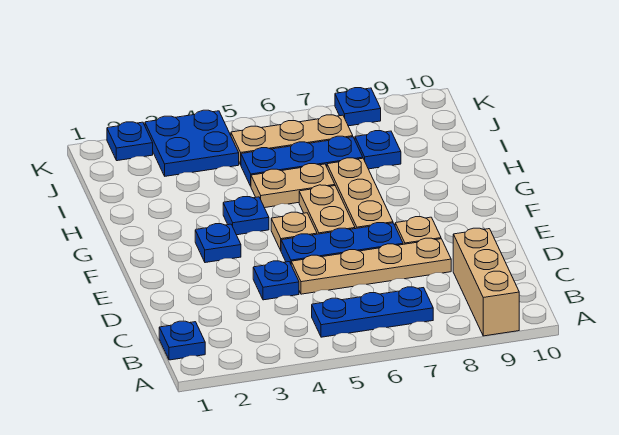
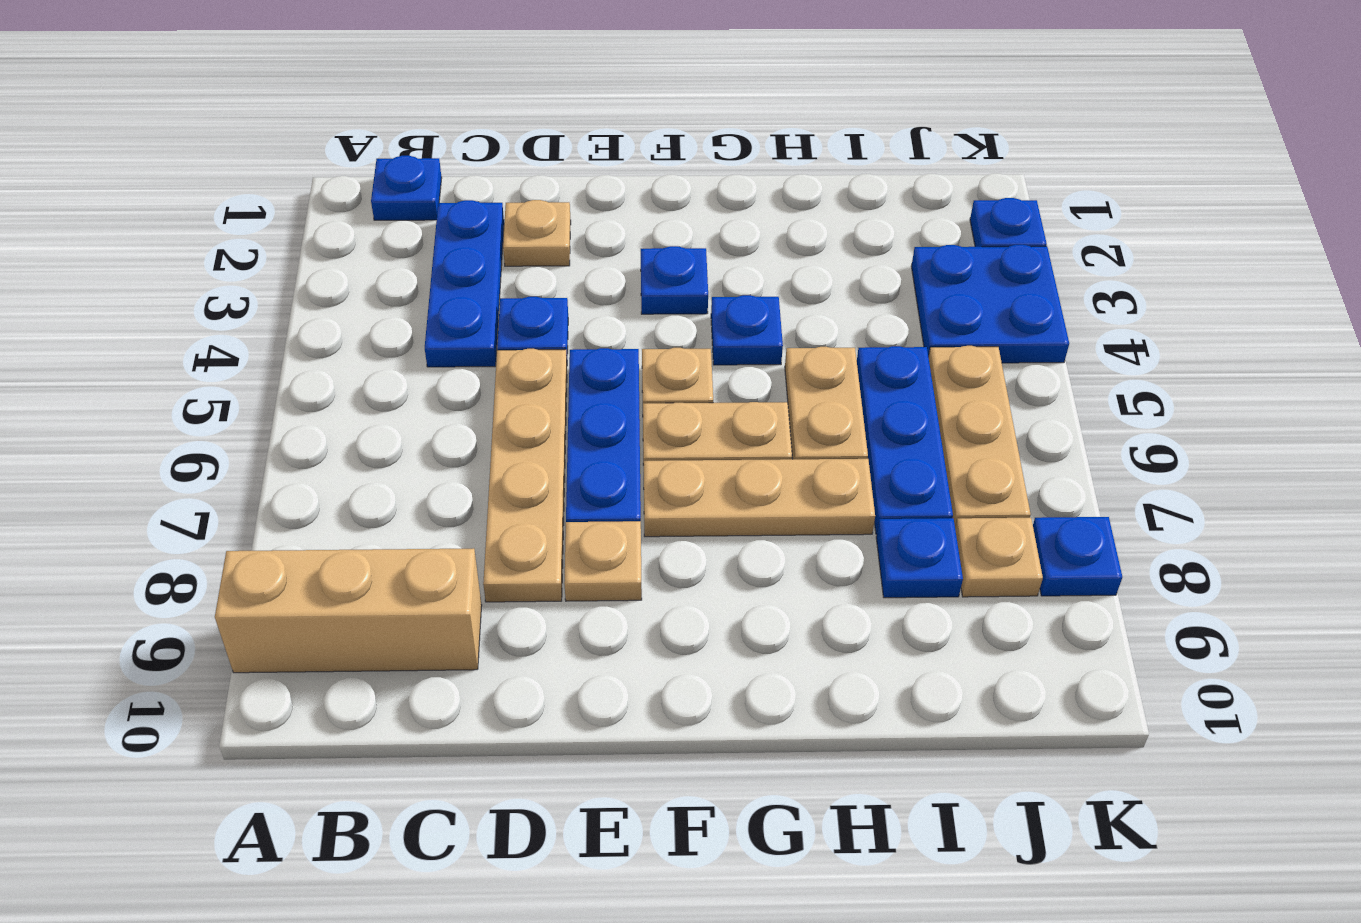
blue 1x3 plate [312,287,433,337] -> blue 1x3 plate moved to [425,200,504,367]
none -> tan 1x1 plate [503,200,571,266]
none -> tan 1x1 plate [955,518,1043,597]

